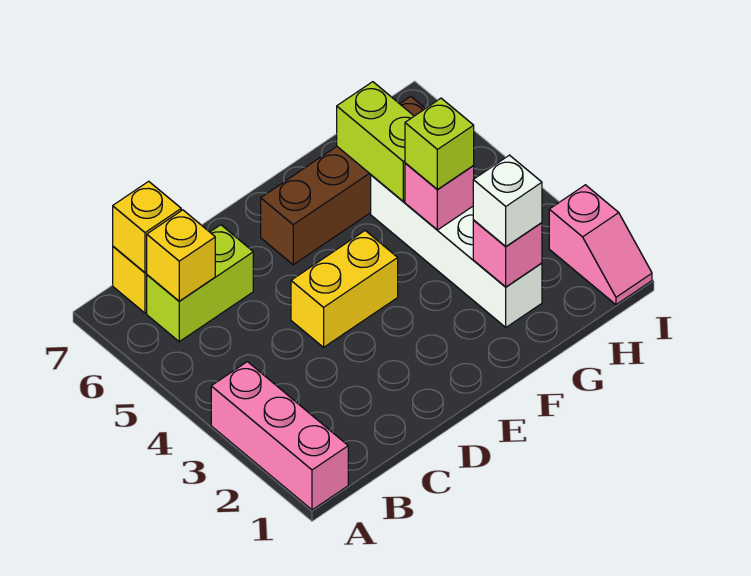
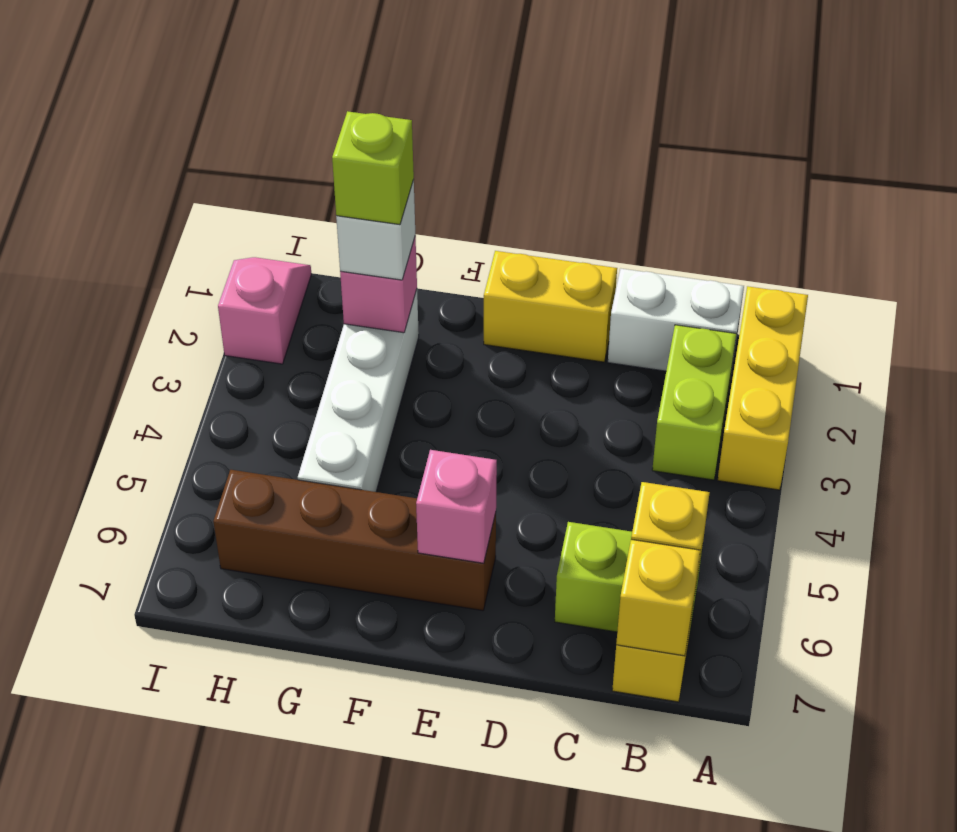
pink 1x3 brick [211,362,348,510] -> yellow 1x3 brick [718,286,808,490]
none -> white 1x2 brick [608,269,744,372]
yellow 1x2 brick [291,231,398,347] -> yellow 1x2 brick moved to [484,251,617,362]
pink 1x1 brick [405,163,474,230] -> pink 1x1 brick moved to [416,450,497,563]
lime 1x1 brick [405,98,474,189] -> lime 1x1 brick moved to [332,111,414,225]
lime 1x2 brick [337,82,414,201] -> lime 1x2 brick moved to [652,325,736,480]

